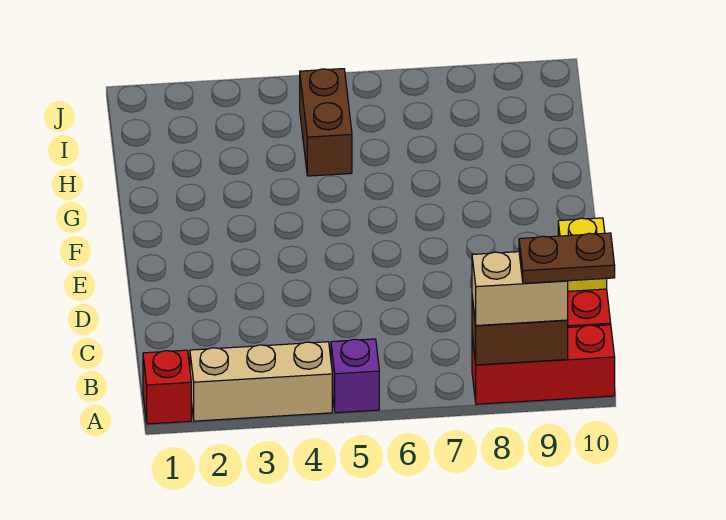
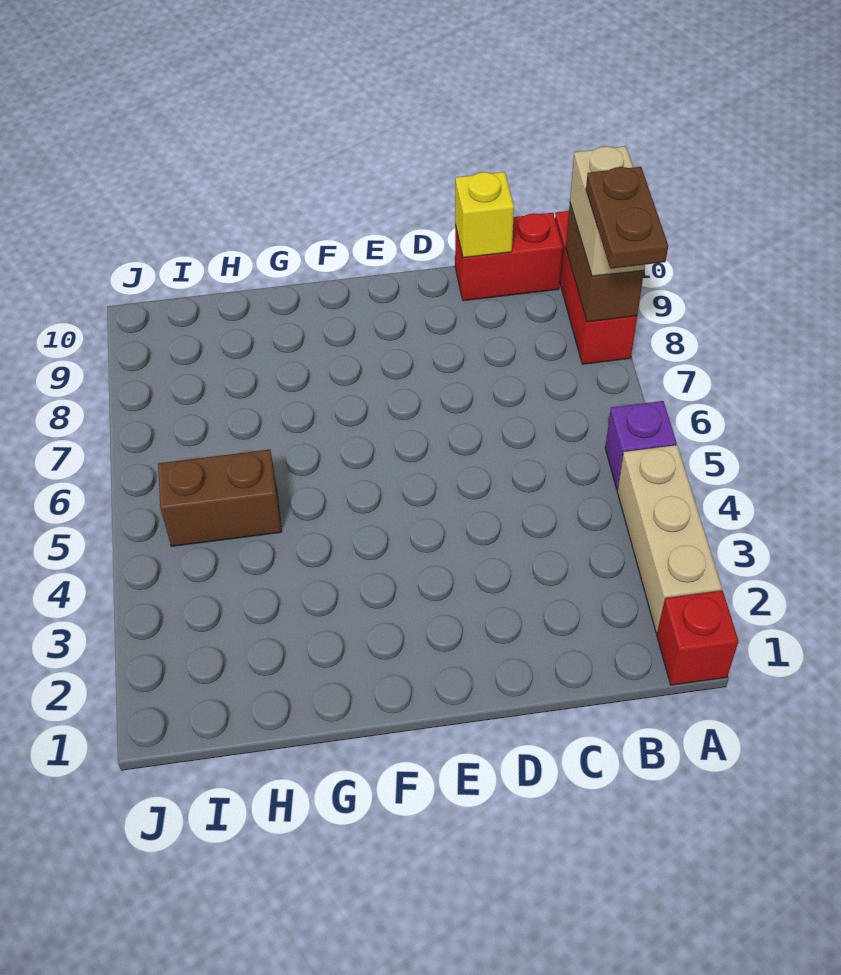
brown 1x2 plate [519,233,615,283] -> brown 1x2 plate moved to [586,167,668,269]

